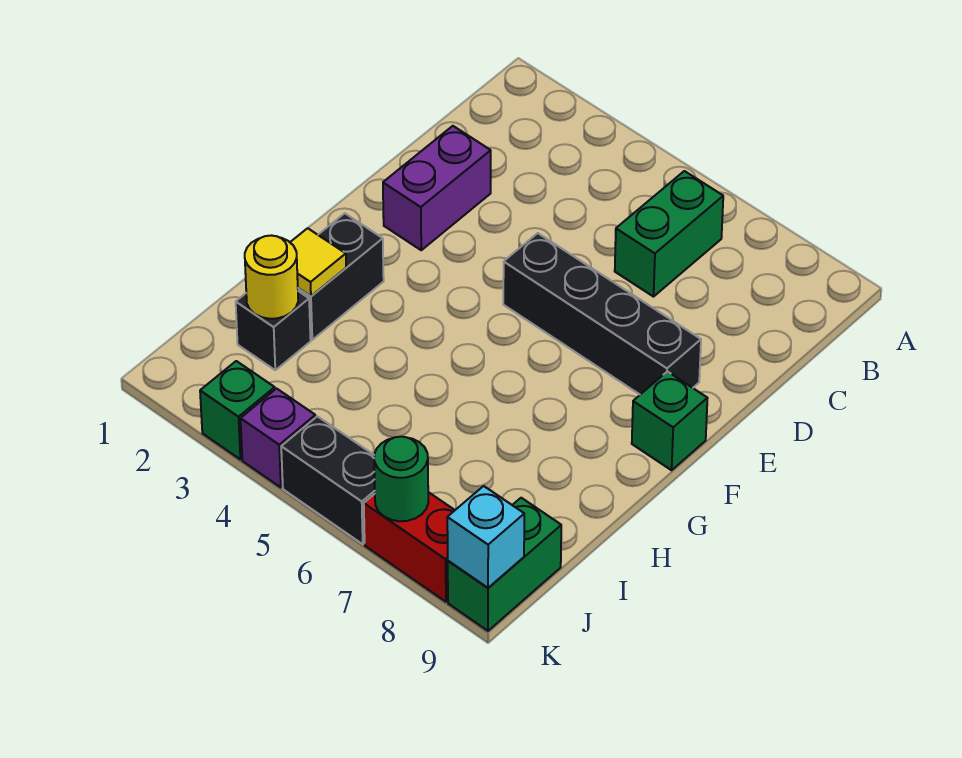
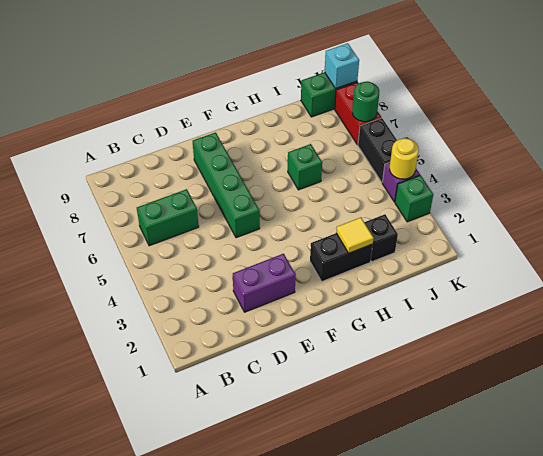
black 1x4 brick [503,233,701,394] -> green 1x4 brick [192,132,260,238]
green 1x1 brick [632,371,707,470] -> green 1x1 brick moved to [288,144,322,190]
yellow 1x1 round brick [245,235,298,319] -> yellow 1x1 round brick moved to [390,138,419,179]

